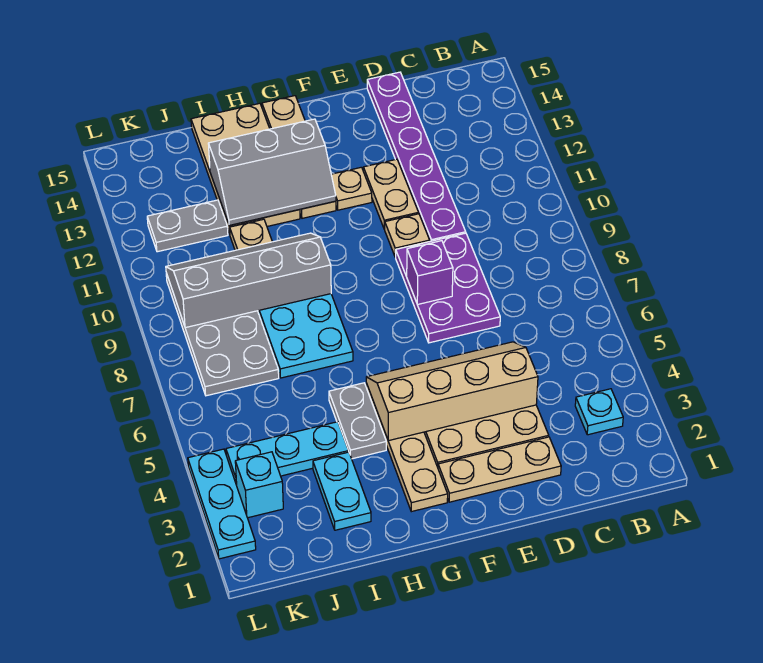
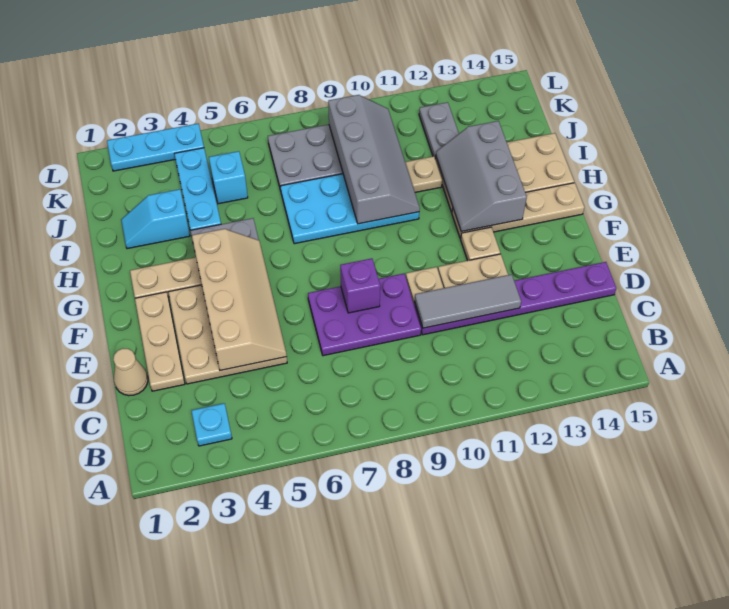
none -> tan 1x1 cone [113,349,148,396]
none -> grey 1x3 tile [415,274,521,328]
cyan 1x2 plate [313,452,371,530] -> cyan 1x2 slope [121,189,190,249]
cyan 1x1 brick [235,452,283,518] -> cyan 1x1 brick moved to [209,151,248,204]

